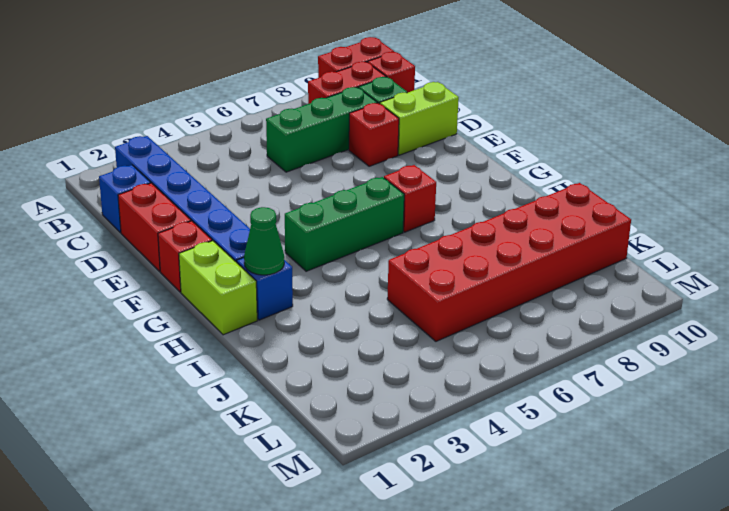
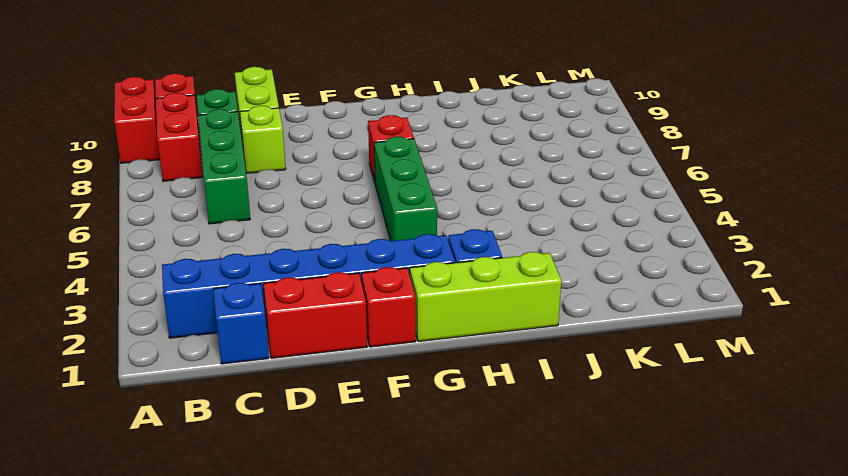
red 1x1 brick [349,103,399,166] -> lime 1x1 brick [240,106,286,173]
lime 1x2 brick [179,241,257,335] -> lime 1x3 brick [410,252,561,342]
green 1x1 cone [244,207,284,275] -> none
red 2x6 brick [387,183,631,341] -> none

